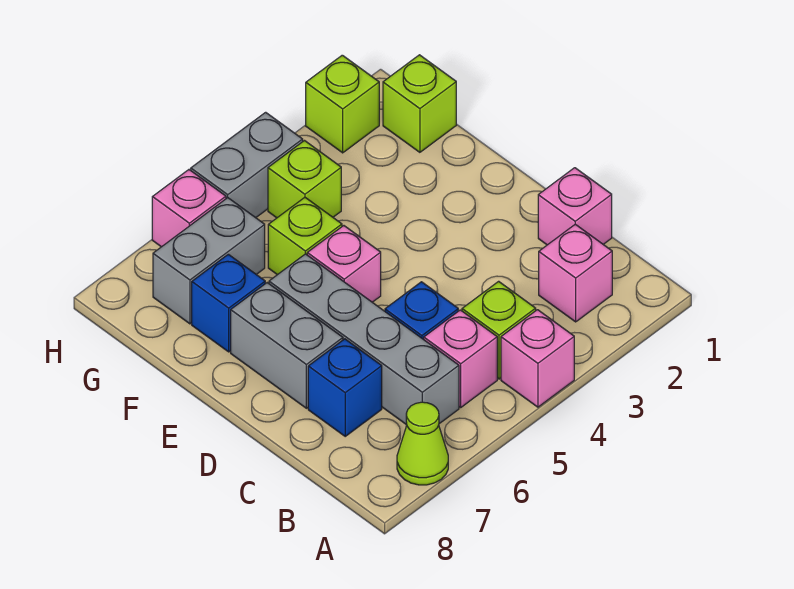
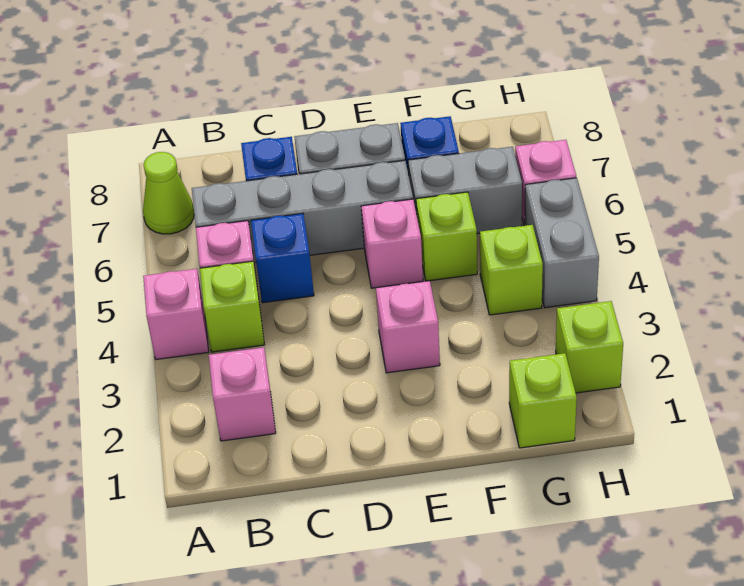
pink 1x1 brick [538,168,612,245] -> pink 1x1 brick moved to [376,281,440,373]
grey 1x2 brick [153,198,265,324] -> grey 1x2 brick turned to [408,147,522,234]

